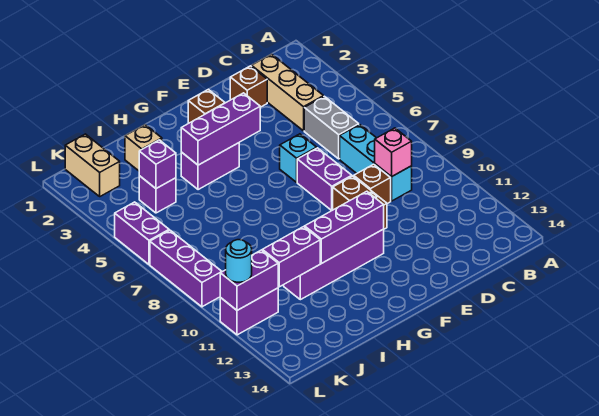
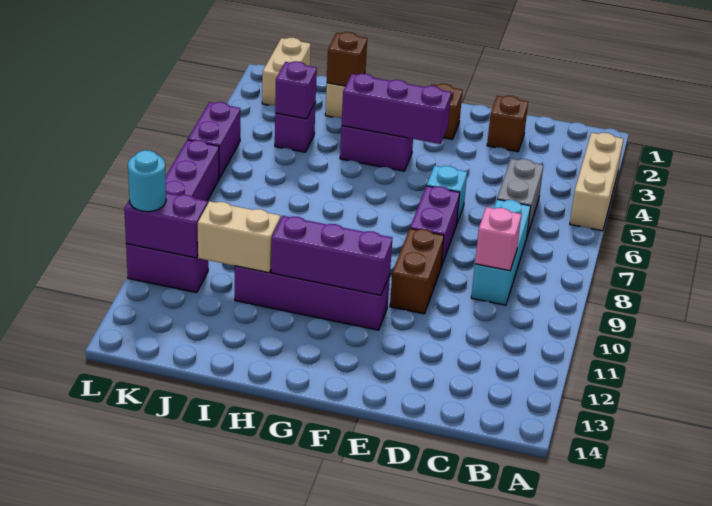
tan 1x3 brick [252,54,324,131] -> tan 1x3 brick moved to [570,133,623,231]
brown 1x1 brick [354,164,391,204] -> brown 1x1 brick moved to [327,32,367,86]
purple 1x2 brick [262,227,320,287] -> tan 1x2 brick [198,201,281,273]

